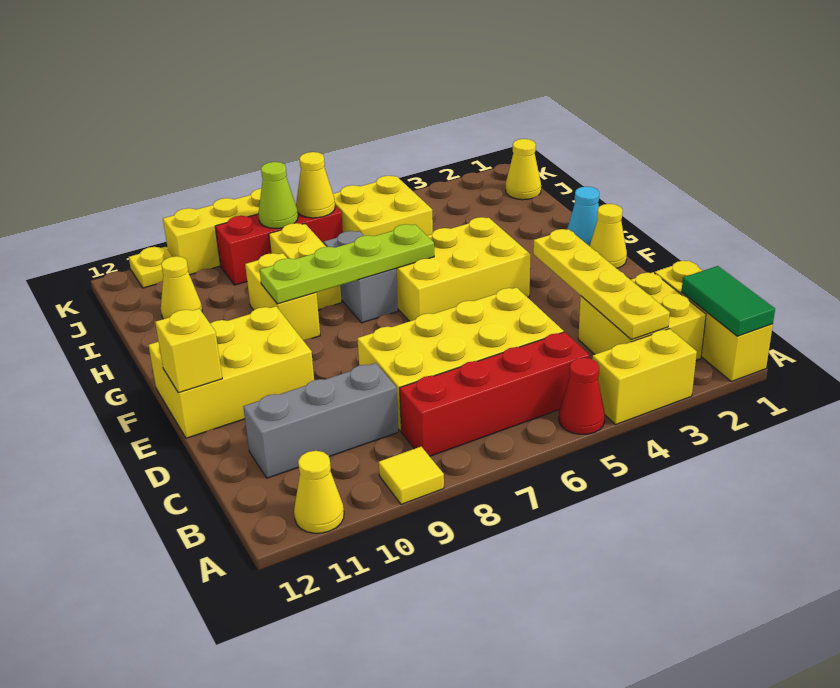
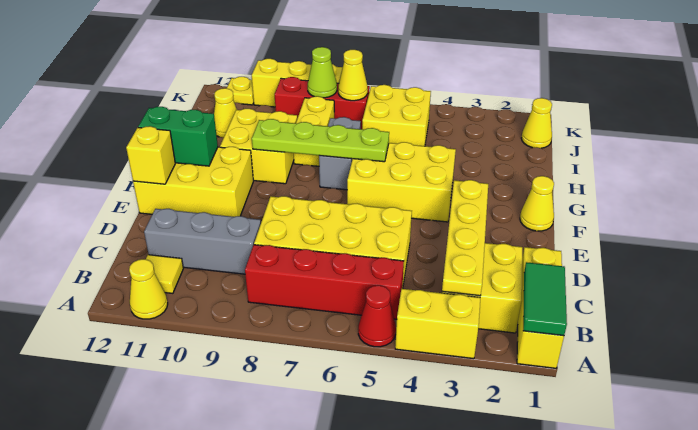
yellow 1x1 tile [379,447,444,504] -> yellow 1x1 tile moved to [146,255,183,293]
none -> green 1x2 brick [138,107,218,166]
cyan 1x1 cone [567,186,599,246] -> none
yellow 1x2 brick [245,253,320,340] -> yellow 2x2 brick [220,109,297,184]

